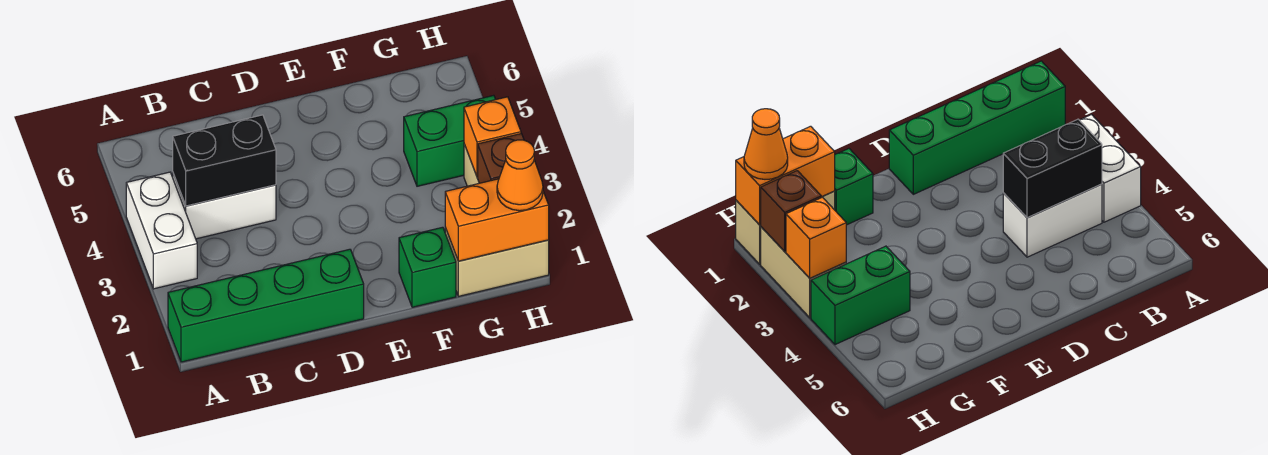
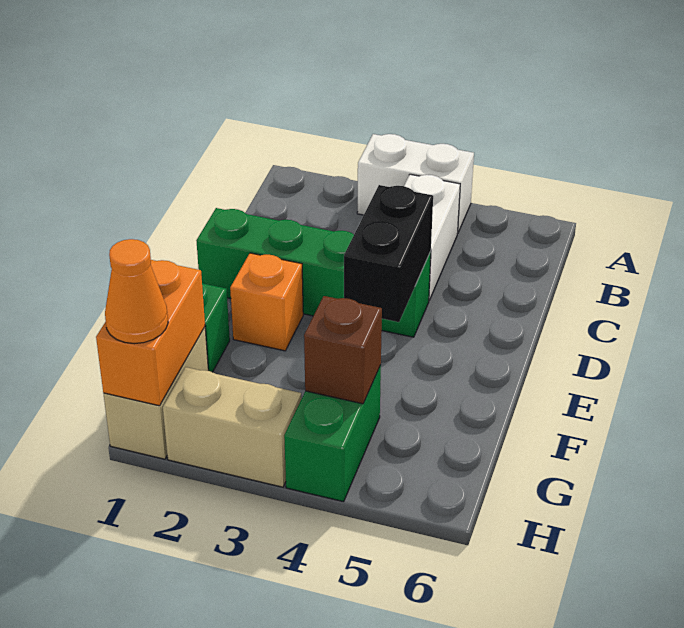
green 1x4 brick [168,249,364,362] -> green 1x4 brick turned to [196,208,431,337]
black 1x2 brick [173,115,276,206] -> black 1x2 brick moved to [344,185,433,322]
brown 1x1 brick [478,134,524,183] -> brown 1x1 brick moved to [304,296,382,404]
orange 1x1 brick [464,97,521,177] -> orange 1x1 brick moved to [230,253,303,351]

